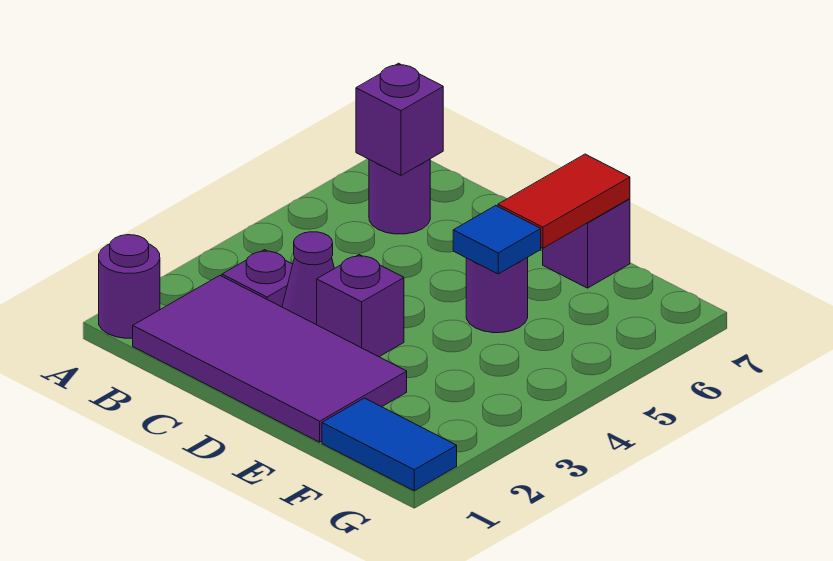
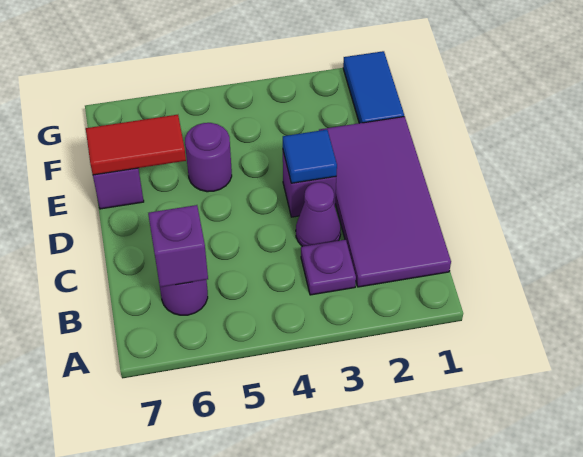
purple 1x1 round brick [99,235,160,338] -> none
blue 1x1 tile [453,206,541,274] -> blue 1x1 tile moved to [283,130,337,183]

